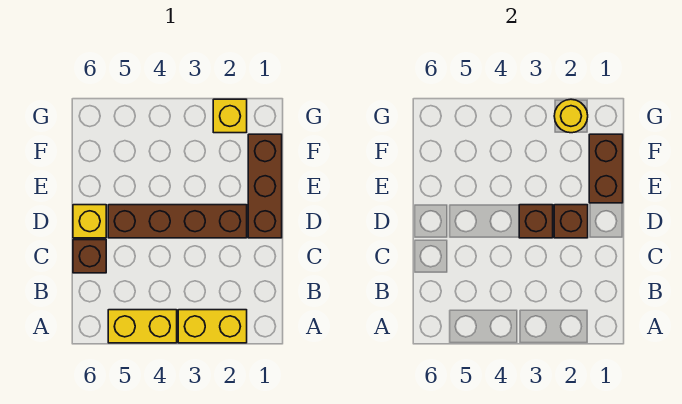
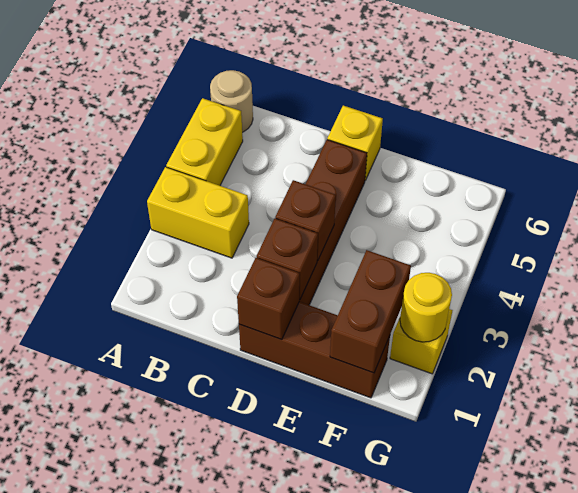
yellow 1x2 brick [178,310,247,343] -> yellow 1x2 brick turned to [147,167,249,258]
none -> tan 1x1 round brick [210,70,253,132]
brown 1x1 brick [73,240,106,273] -> brown 1x1 brick moved to [237,258,300,340]
brown 1x2 brick [589,134,623,203] -> brown 1x2 brick turned to [330,250,411,373]

